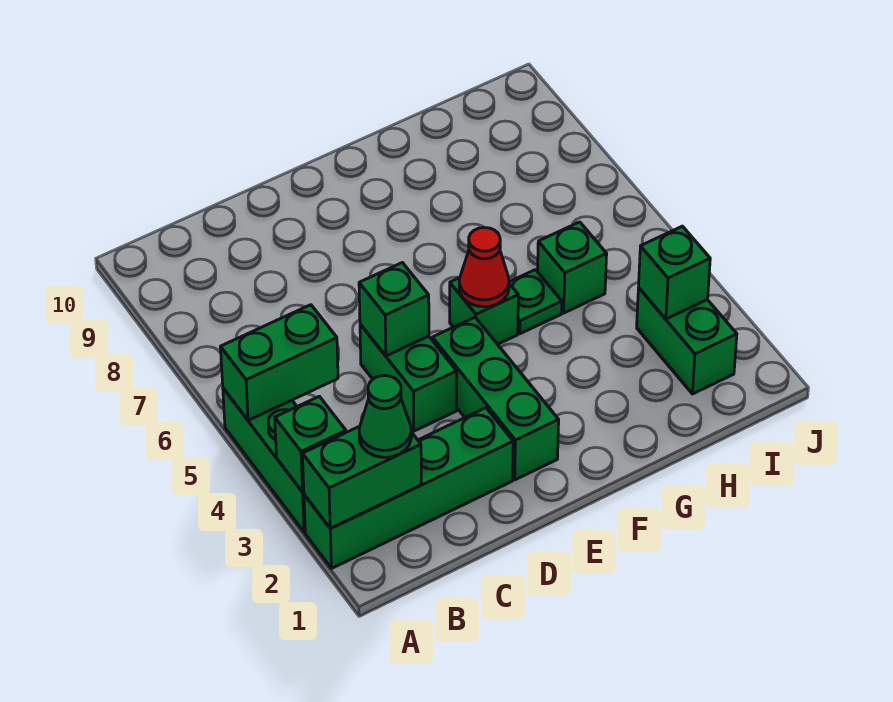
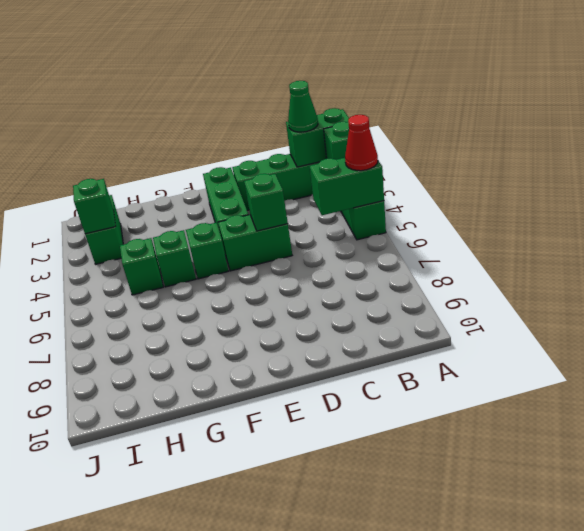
green 1x2 brick [360,324,457,431] -> green 1x2 brick turned to [218,215,292,271]
red 1x1 cone [459,227,509,307] -> red 1x1 cone moved to [345,115,378,171]
green 1x1 plate [509,270,562,334] -> green 1x1 brick [153,230,196,287]

